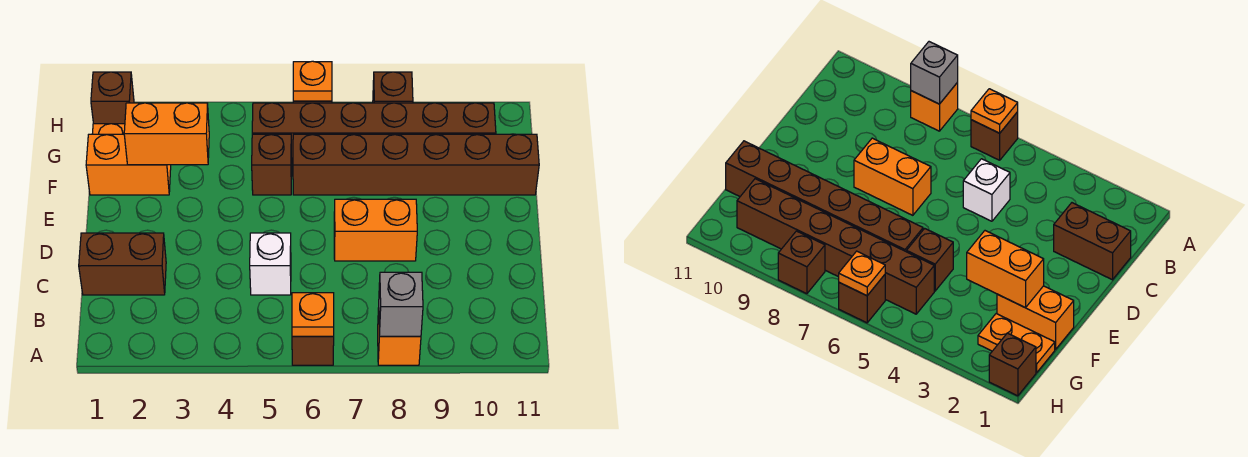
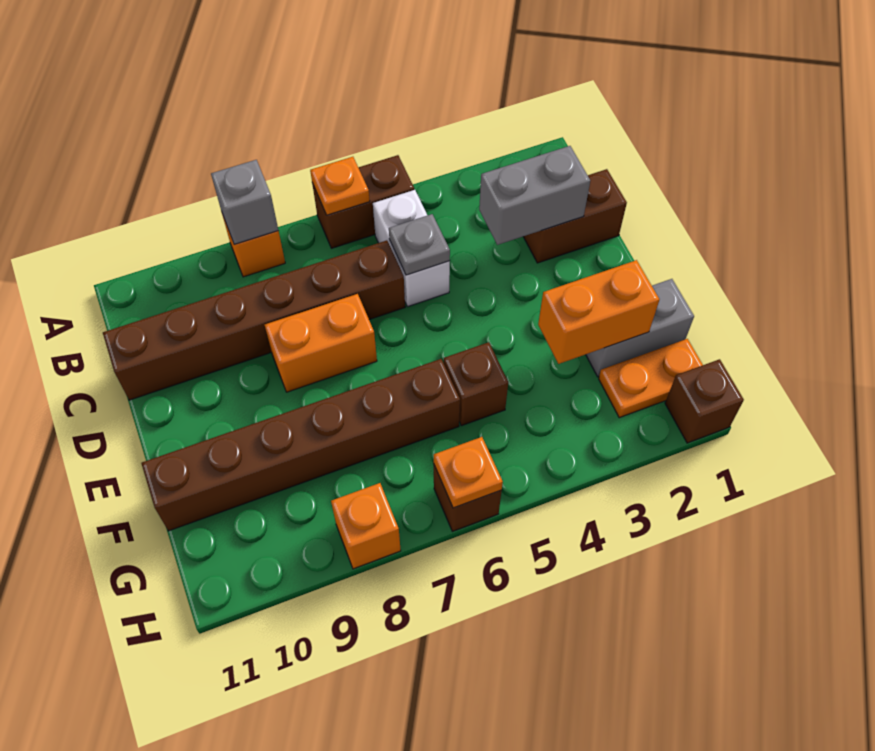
brown 1x1 brick [292,336,334,365] -> brown 1x2 brick [312,155,414,248]
none -> grey 1x2 brick [479,146,590,245]
white 1x1 brick [250,233,291,295] -> white 1x2 brick [373,190,450,307]
none -> grey 1x1 plate [389,214,450,275]
orange 1x2 brick [86,134,171,195] -> grey 1x2 brick [586,279,694,377]
brown 1x6 brick [252,103,496,163] -> brown 1x6 brick moved to [103,240,405,400]
brown 1x1 brick [373,72,413,103] -> orange 1x1 brick [331,483,401,569]

